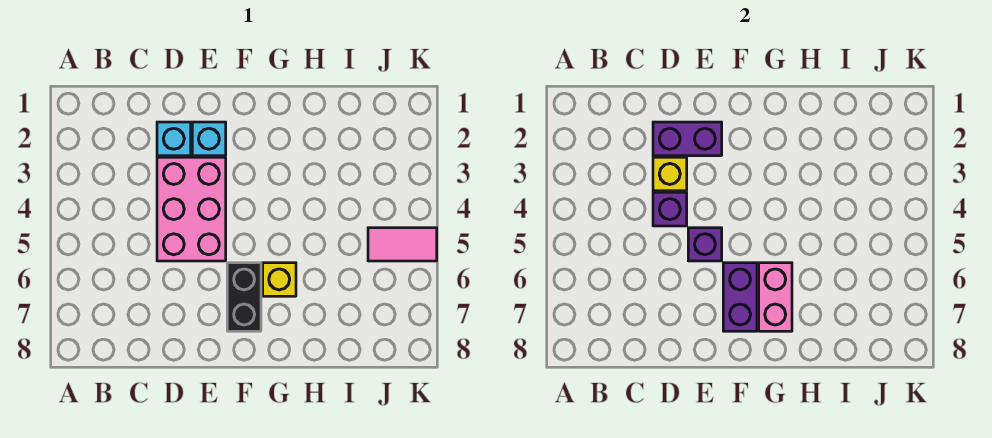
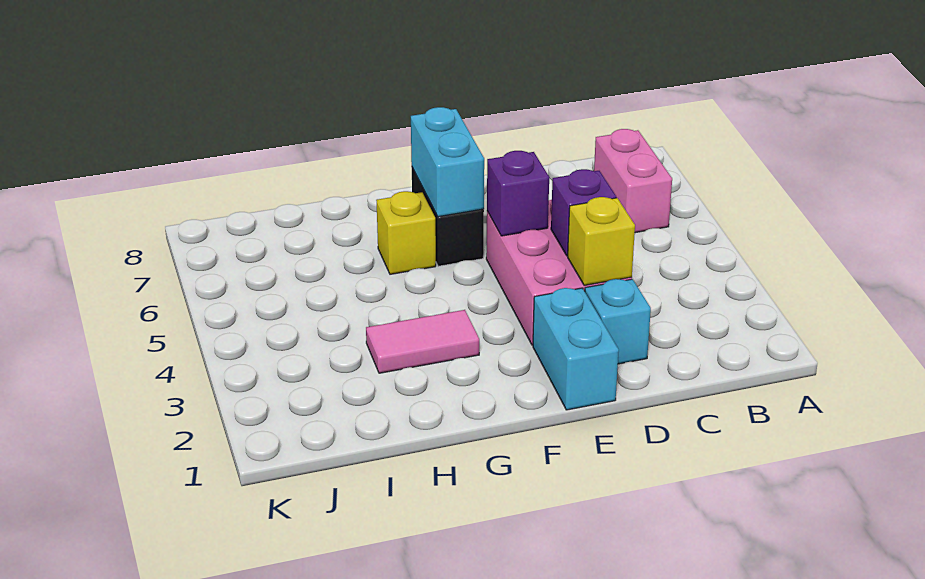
purple 1x2 brick [653,122,722,156] -> none
cyan 1x1 brick [192,122,226,156] -> cyan 1x2 brick [533,288,619,410]
purple 1x2 brick [723,263,757,331] -> cyan 1x2 brick [411,107,484,217]
pink 1x2 brick [759,263,792,331] -> pink 1x2 brick moved to [594,129,672,233]
pink 1x2 tile [368,228,437,261] -> pink 1x2 tile moved to [366,310,479,373]

